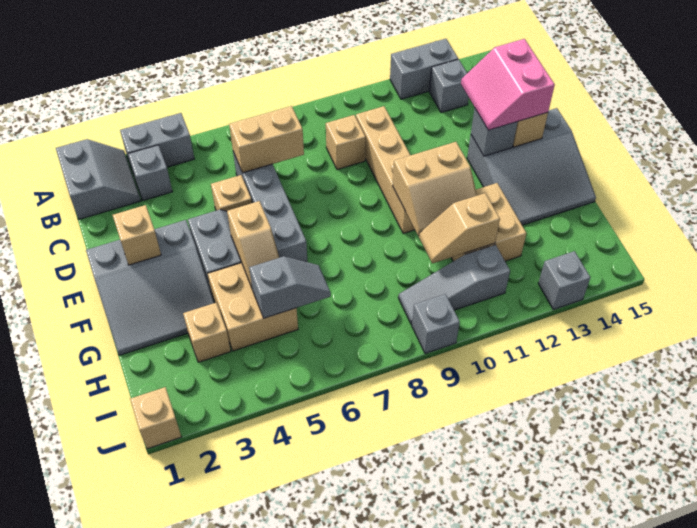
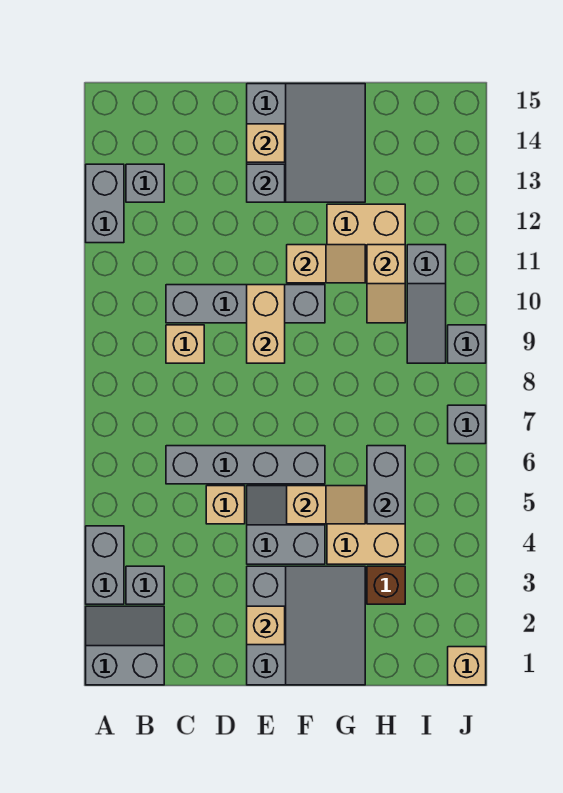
tan 1x2 brick [229,106,304,173] -> tan 1x2 brick moved to [247,285,285,363]
tan 1x4 brick [356,106,415,234] -> grey 1x4 brick [166,285,325,323]
pink 2x2 slope [461,39,555,130] -> none
tan 2x2 slope [393,142,477,236] -> tan 1x2 slope [287,245,365,283]
tan 1x1 brick [183,303,231,362] -> brown 1x1 brick [367,566,405,604]
grey 1x2 slope [249,256,331,318] -> grey 1x2 brick [367,446,405,524]
grey 1x1 brick [538,251,590,310] -> grey 1x1 brick moved to [448,405,486,444]

